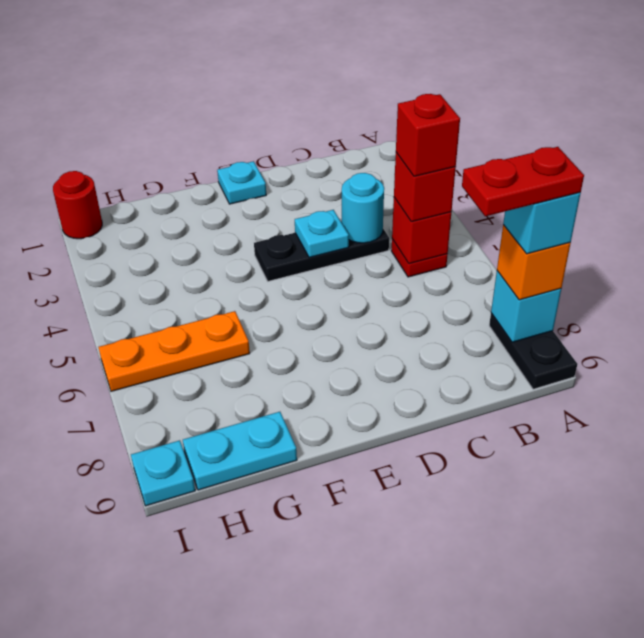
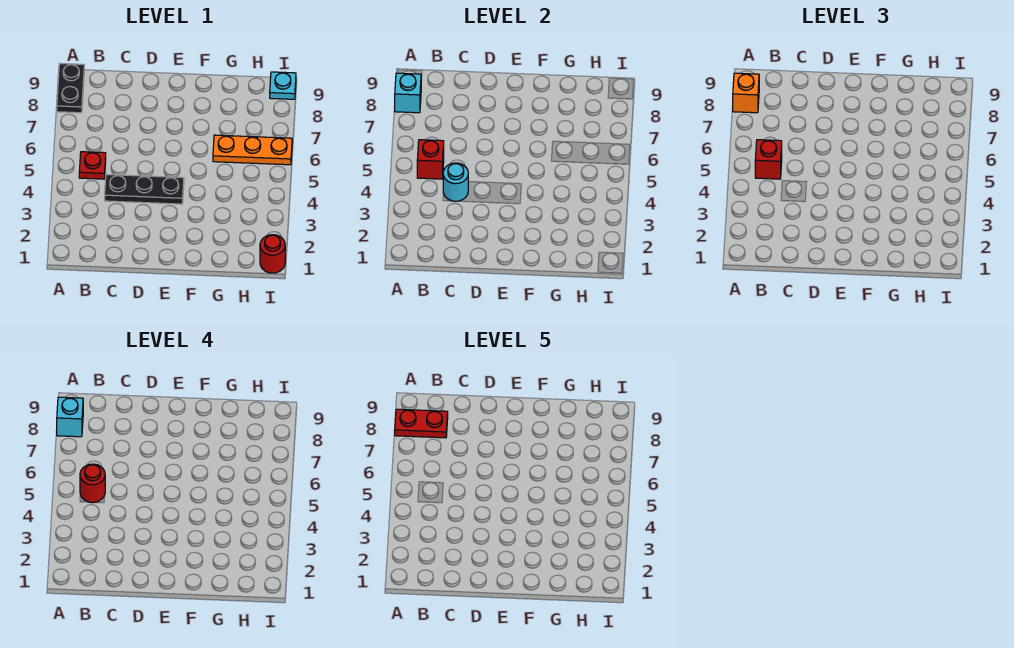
red 1x1 brick [396,94,460,176] -> red 1x1 round brick [80,464,105,503]
cyan 1x1 plate [295,210,349,257] -> none
cyan 1x1 plate [217,161,266,204] -> none
cyan 1x2 plate [183,412,297,490] -> none

